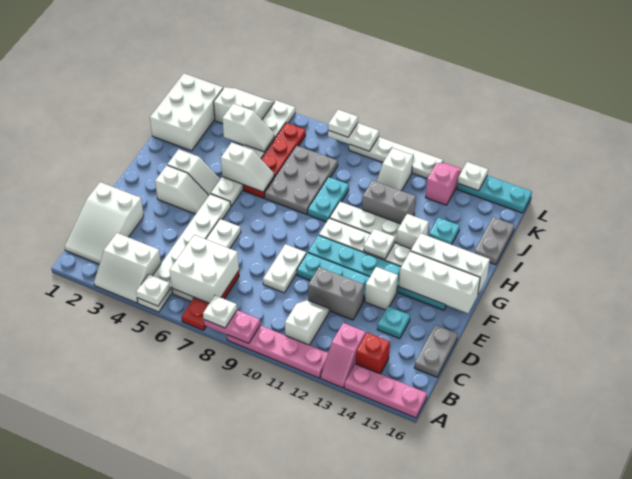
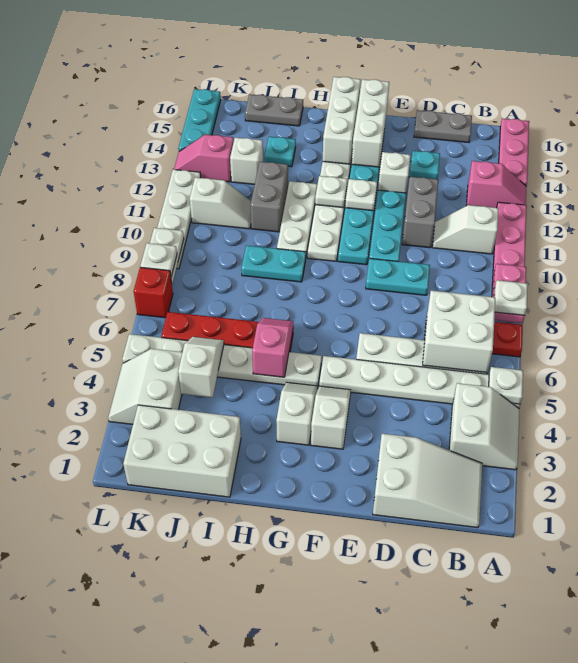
red 1x1 brick [356,333,390,374] -> red 1x1 brick moved to [134,267,173,318]
white 1x2 plate [263,244,306,293] -> cyan 1x2 plate [366,258,430,295]
white 1x2 slope [221,142,274,192] -> pink 1x2 slope [252,318,293,377]
grey 2x3 plate [265,146,338,214] -> none
white 1x1 brick [396,214,429,249] -> white 1x1 brick moved to [230,137,263,184]
white 1x1 plate [458,162,488,191] -> white 1x1 plate moved to [345,179,377,211]

